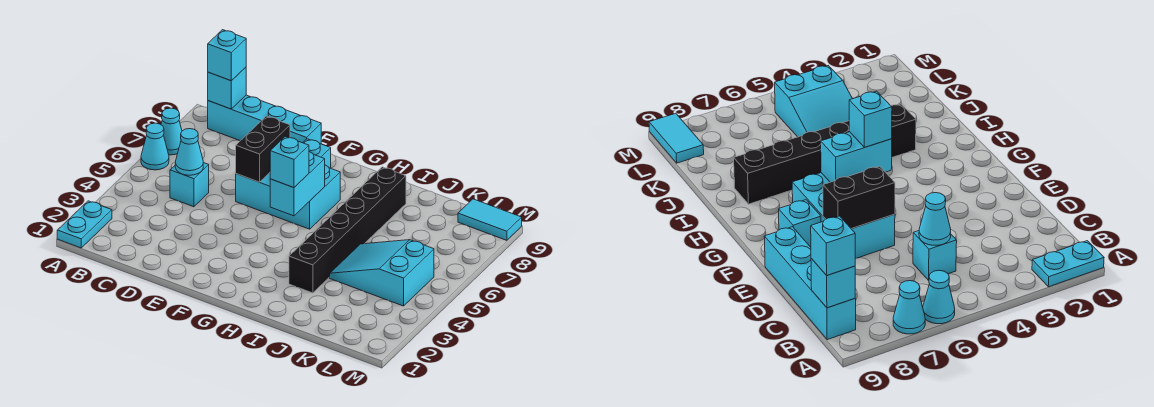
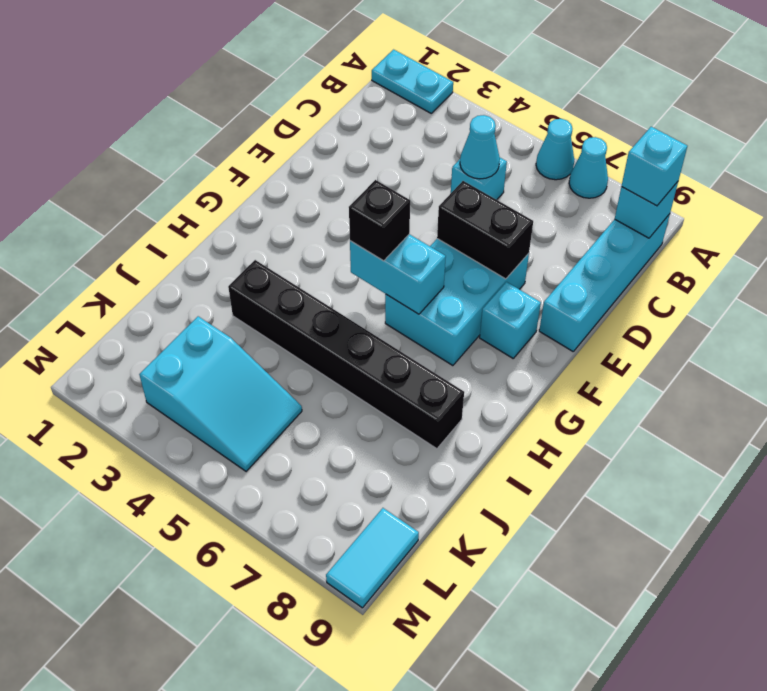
cyan 1x1 brick [270,137,309,188] -> black 1x1 brick [349,180,410,261]
cyan 2x3 slope [330,240,434,306] -> cyan 2x3 slope turned to [139,316,302,471]

